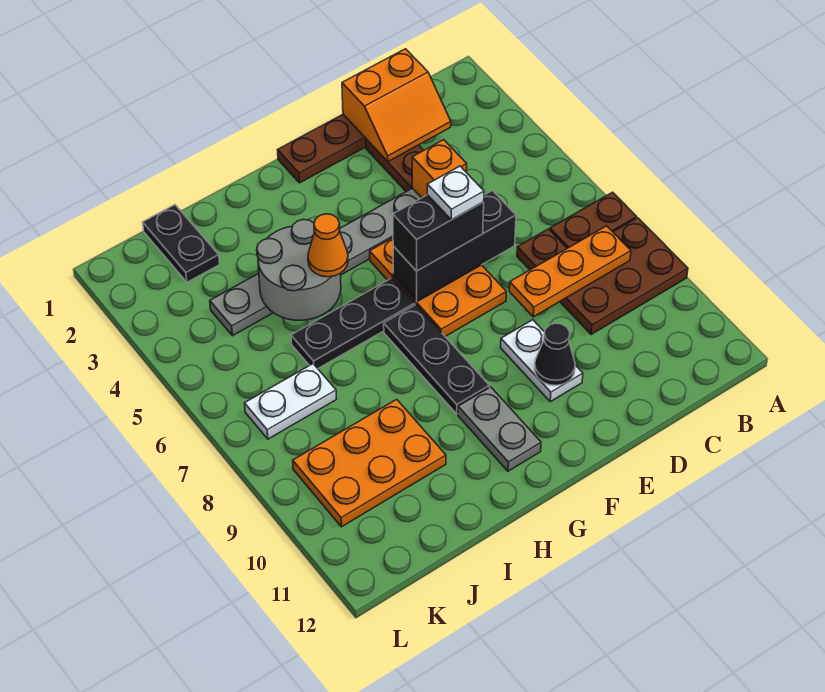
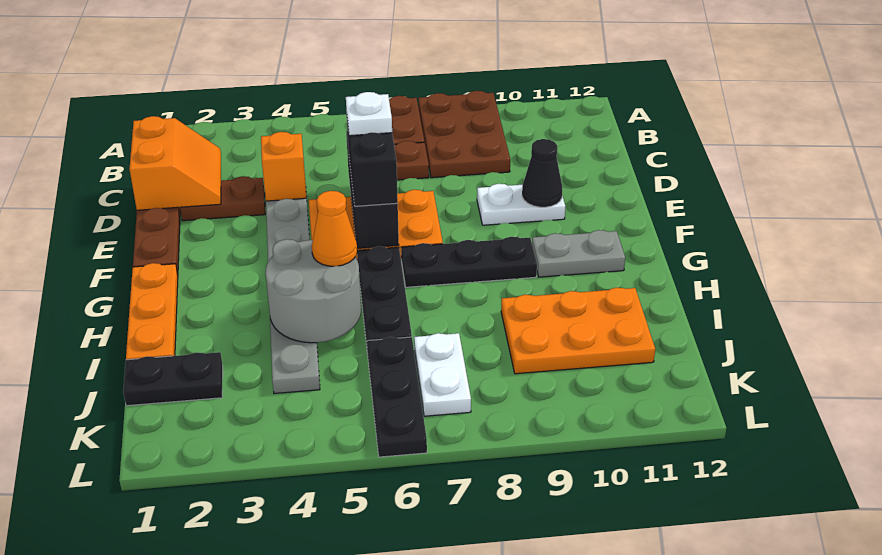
orange 1x3 plate [509,226,631,317] -> orange 1x3 plate moved to [126,263,178,360]
orange 2x3 plate [293,399,446,527] -> orange 2x3 plate turned to [501,288,655,374]
none -> black 1x3 plate [367,337,427,457]

